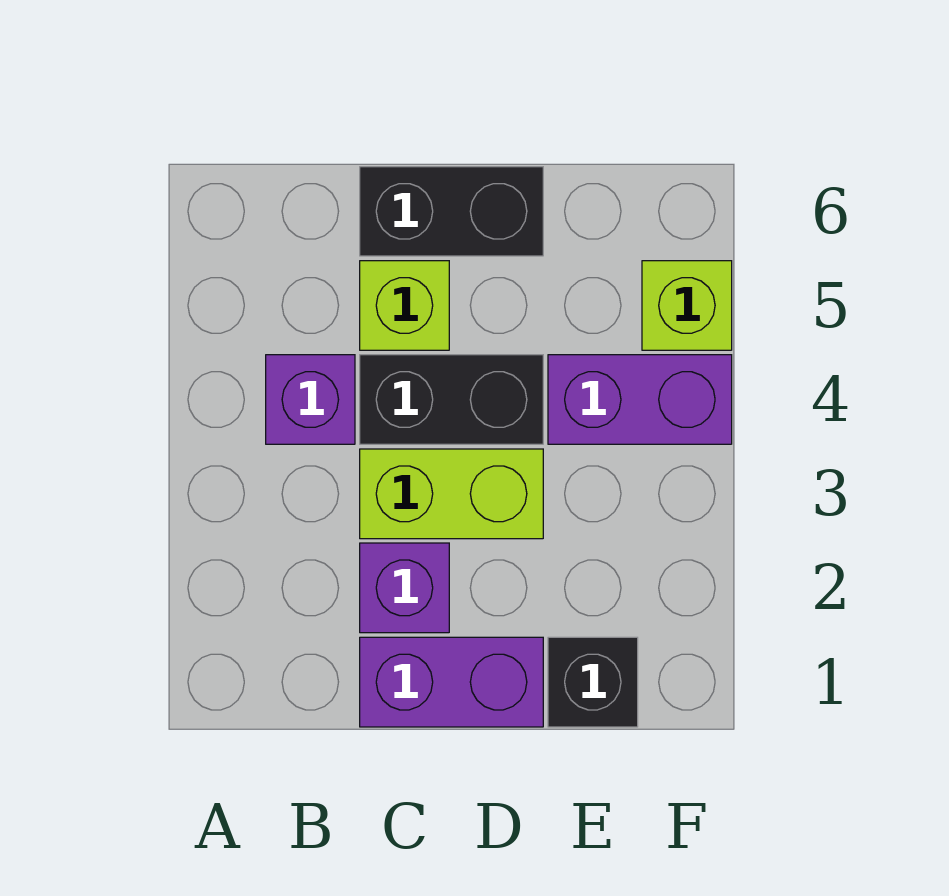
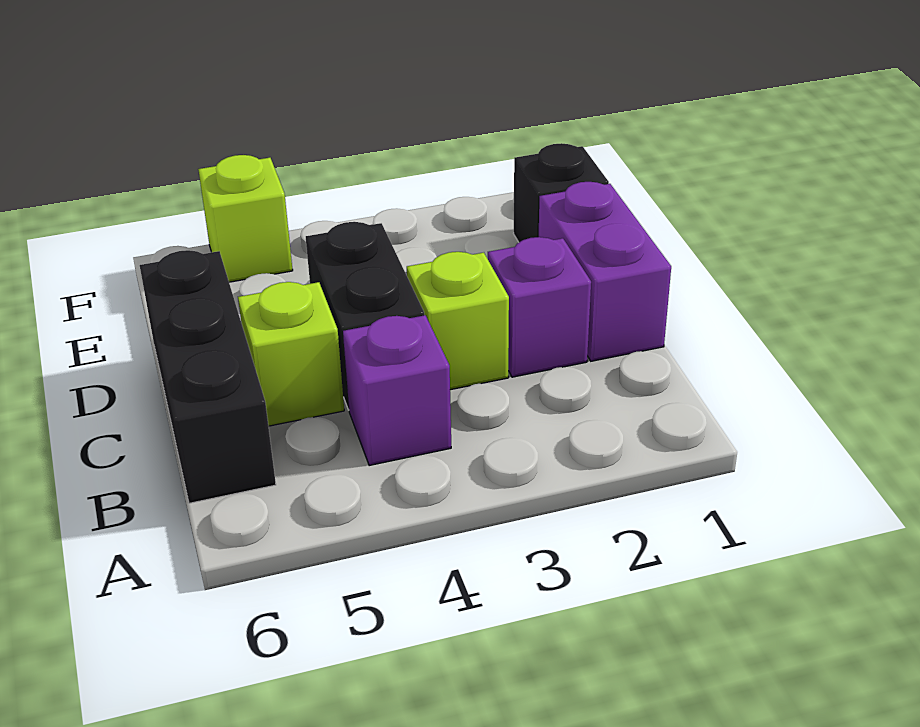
lime 1x2 brick [360,449,543,539] -> lime 1x1 brick [407,252,509,390]
black 1x2 brick [360,167,543,256] -> black 1x3 brick [140,250,276,503]
purple 1x2 brick [548,355,732,444] -> none

